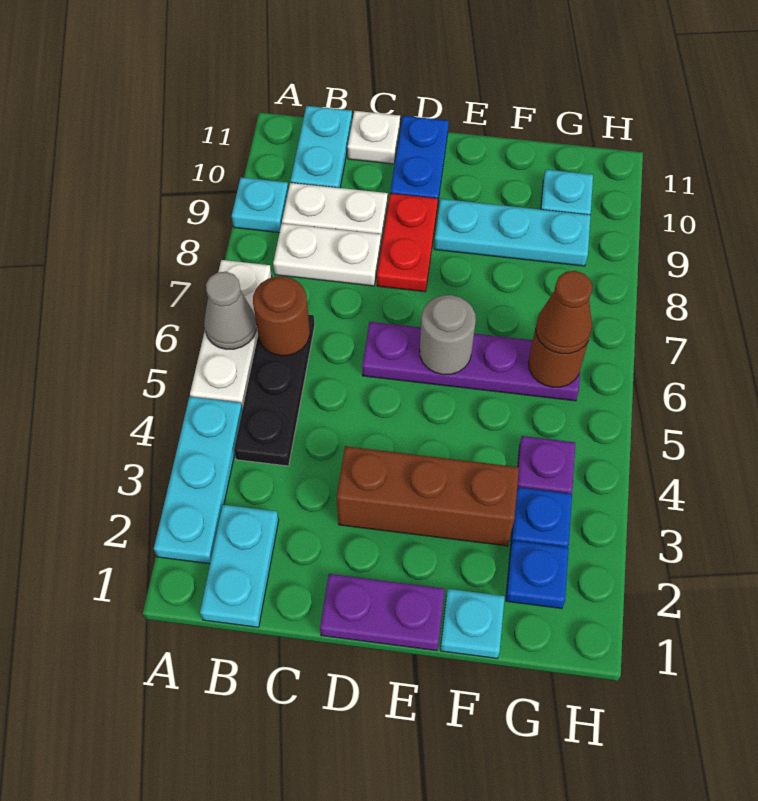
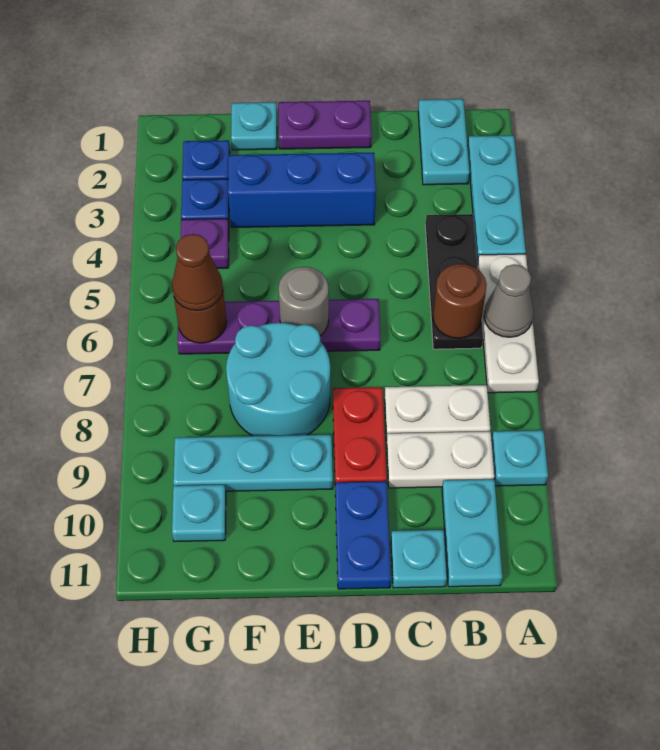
white 1x1 plate [348,111,400,164] -> cyan 1x1 plate [391,530,447,588]
brown 1x3 brick [337,446,519,546] -> blue 1x3 brick [228,153,376,228]
none -> cyan 2x2 round brick [226,323,330,436]

